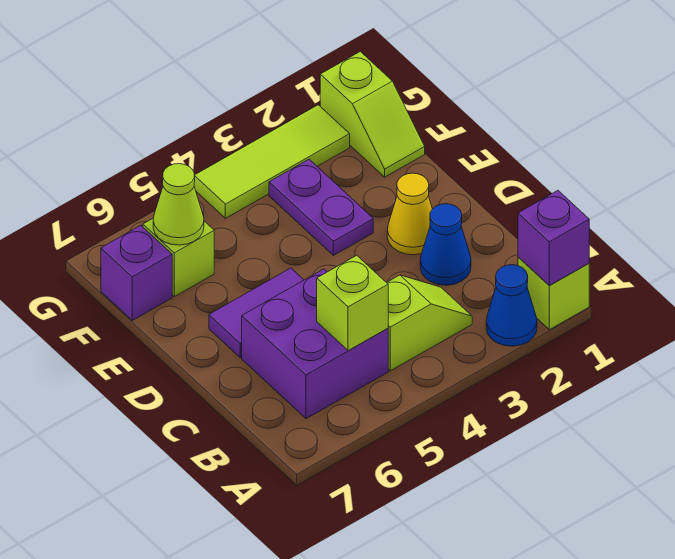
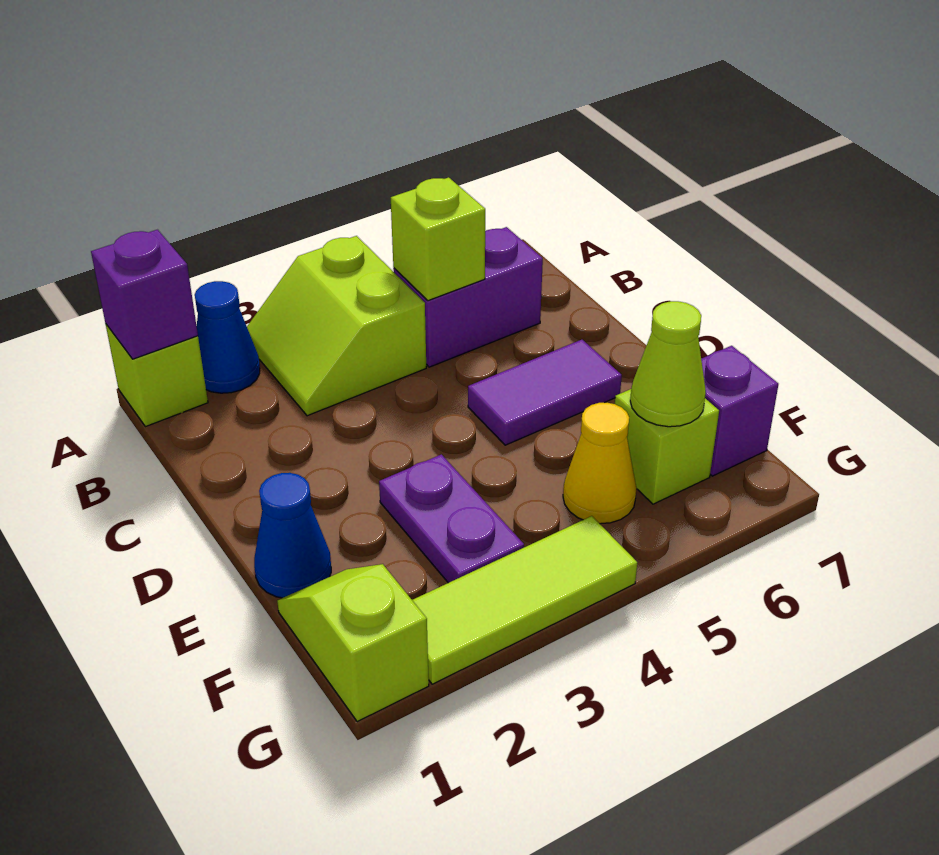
lime 1x2 slope [387,275,472,371] -> lime 2x2 slope [247,236,426,416]
purple 2x2 brick [242,269,388,419] -> purple 1x2 brick [393,227,543,367]
blue 1x1 cone [420,204,471,285] -> blue 1x1 cone moved to [254,473,331,598]
yellow 1x1 cone [387,173,432,255] -> yellow 1x1 cone moved to [563,403,637,524]

